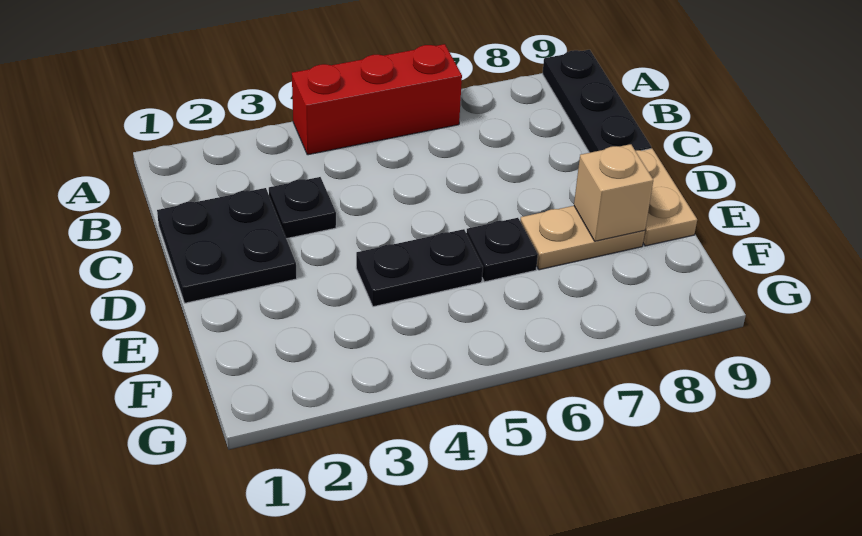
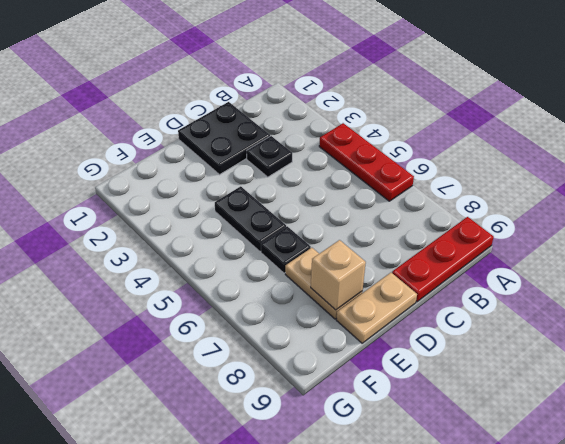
red 1x3 brick [292,44,462,155] -> red 1x3 plate [319,123,414,201]
black 1x3 plate [542,50,651,153] -> red 1x3 plate [392,217,494,302]

